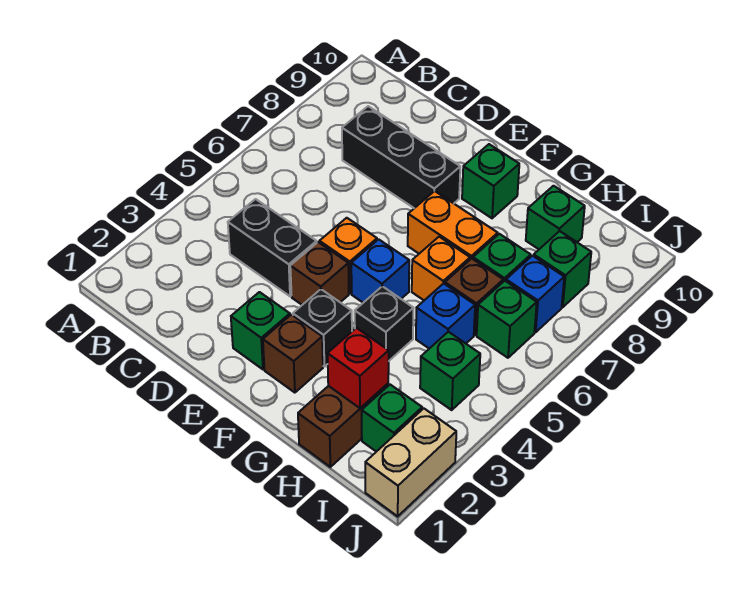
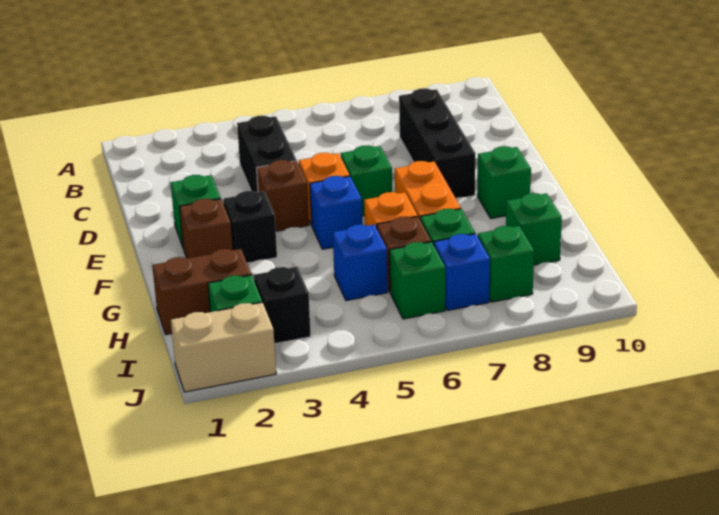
black 1x1 brick [355,286,413,361] -> black 1x1 brick moved to [254,267,311,344]
red 1x1 brick [328,328,389,408] -> none
green 1x1 brick [420,332,480,410] -> green 1x1 brick moved to [341,145,392,216]

